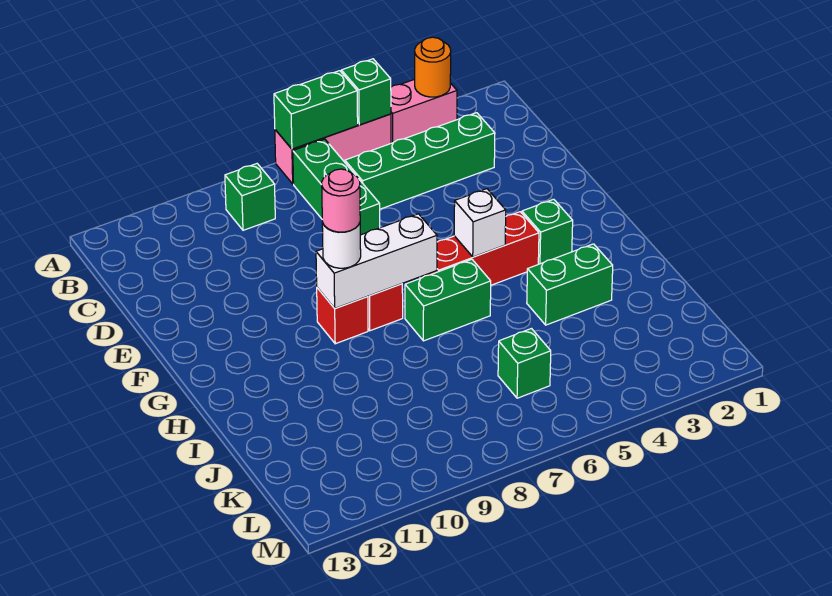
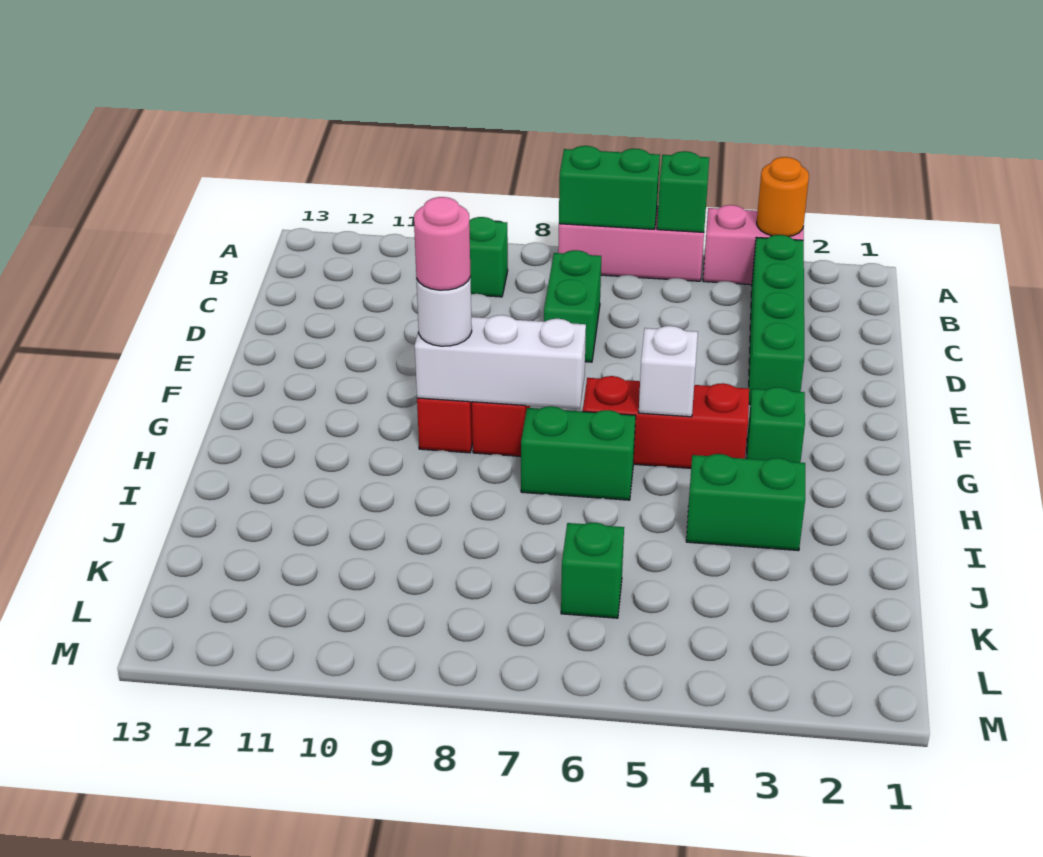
green 1x3 brick [293,139,380,235] -> green 1x2 brick [544,250,601,362]
green 1x4 brick [345,113,495,209] -> green 1x4 brick turned to [749,235,804,405]

